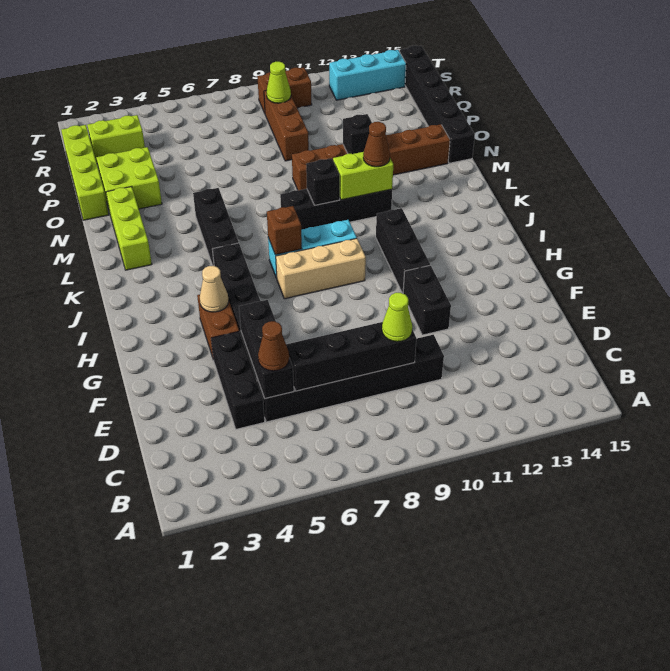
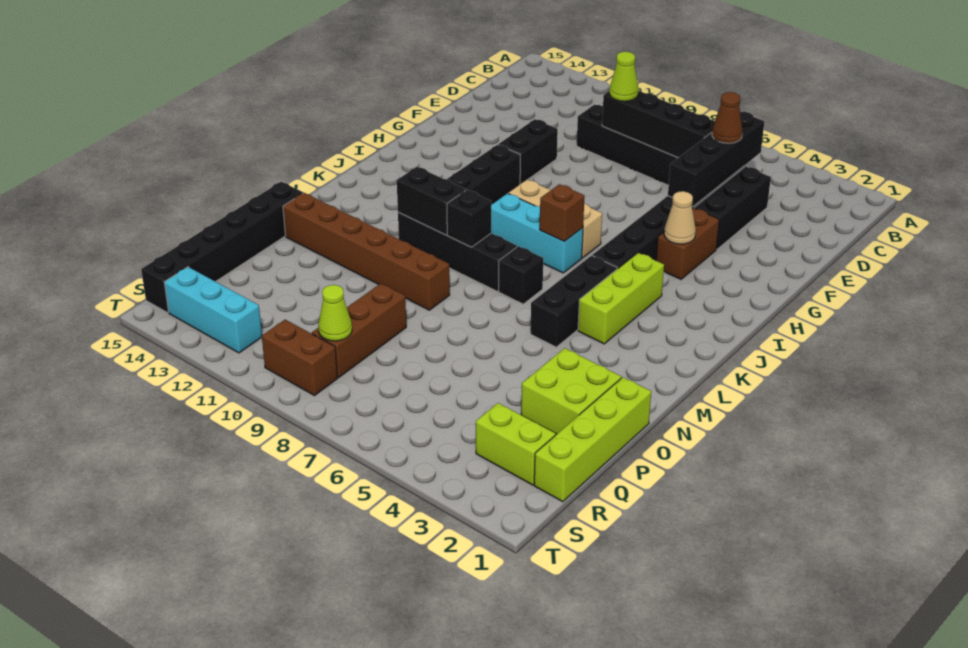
black 1x3 brick [239,300,294,398] -> black 1x4 brick [668,112,764,206]
lime 1x3 brick [106,187,152,270] -> lime 1x3 brick moved to [578,253,664,344]
lime 1x2 brick [333,152,393,200] -> black 1x2 brick [397,167,466,235]
brown 1x1 cone [363,122,390,167] -> none
black 1x1 brick [343,114,372,154] -> black 1x1 brick moved to [499,246,543,304]

